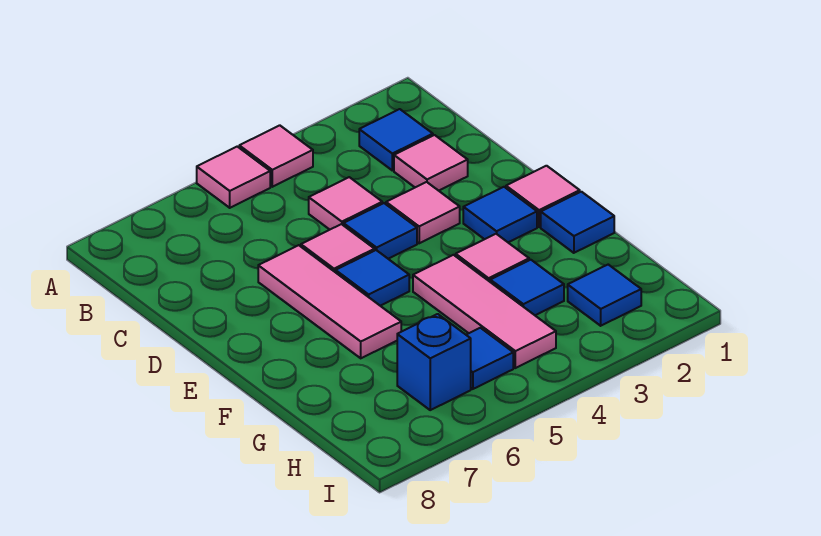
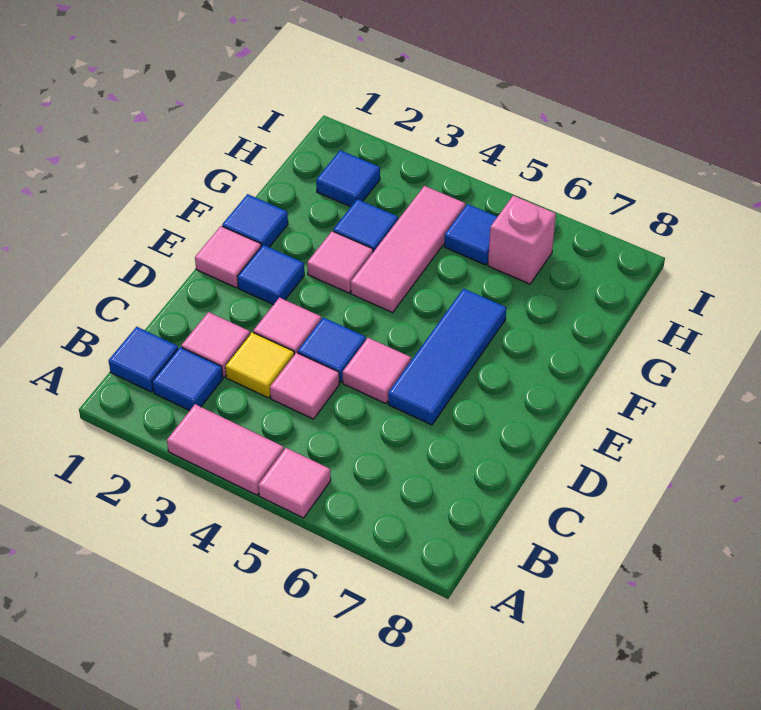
pink 1x1 tile [239,125,313,187] -> pink 1x2 tile [167,404,284,495]
none -> yellow 1x1 tile [225,332,294,398]
pink 1x3 tile [258,245,401,358] -> blue 1x3 tile [388,289,506,425]
blue 1x1 tile [336,250,409,306] -> blue 1x1 tile moved to [109,327,178,392]
blue 1x1 brick [397,314,471,410] -> pink 1x1 brick [488,196,556,284]

